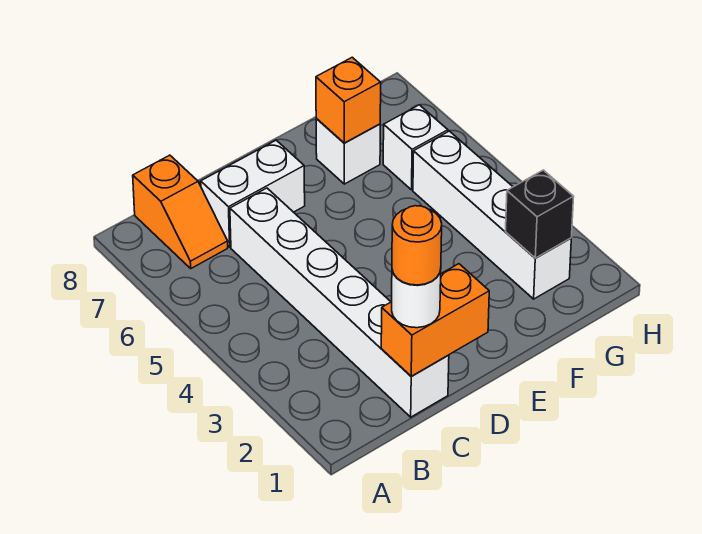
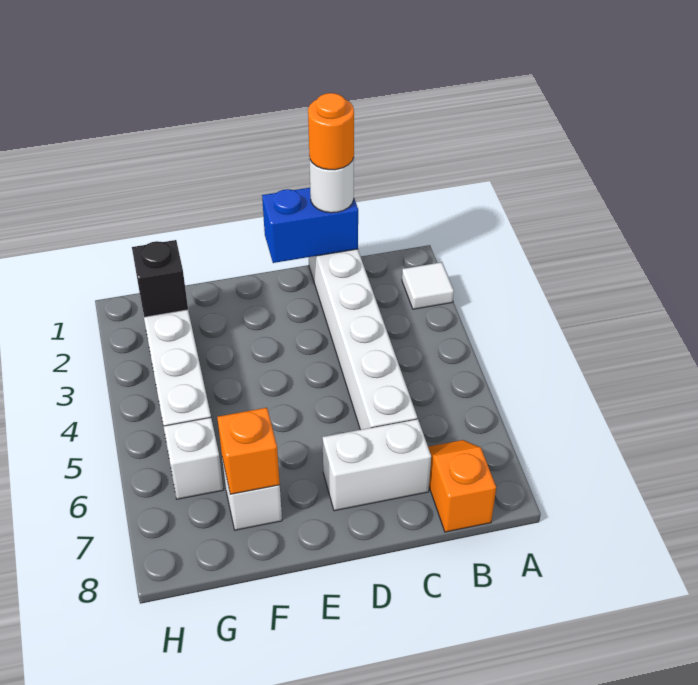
none -> white 1x1 tile [402,262,454,309]
orange 1x2 brick [381,264,489,376] -> blue 1x2 brick [262,188,358,263]

